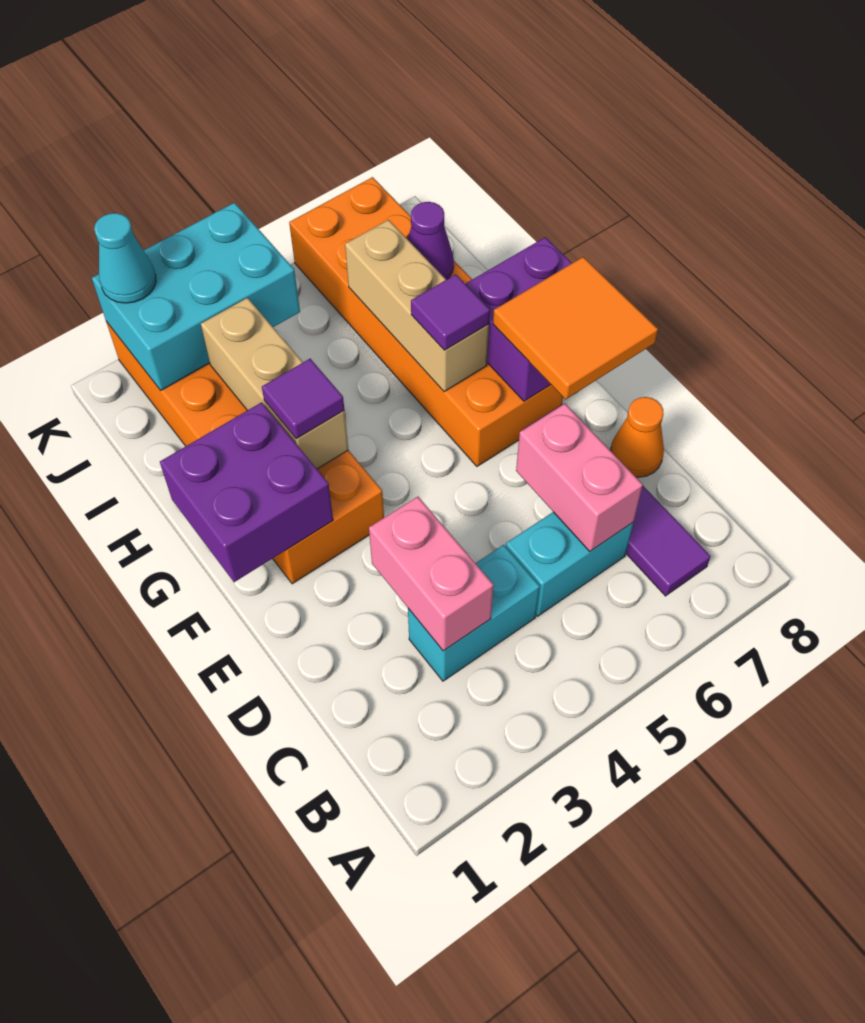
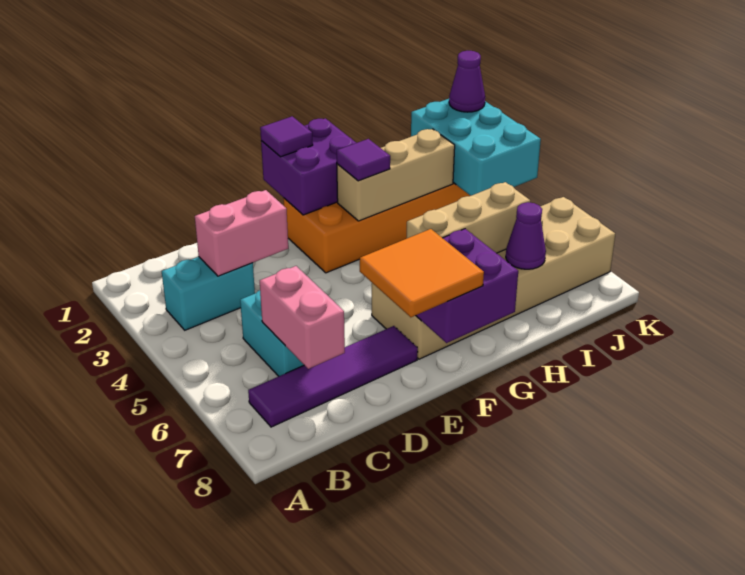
cyan 1x2 brick [408,545,540,681] -> cyan 1x2 brick turned to [162,257,255,330]
pink 1x2 brick [516,404,643,551] -> pink 1x2 brick turned to [260,266,345,369]
orange 1x1 cone [610,397,664,477] -> none
orange 2x6 brick [289,177,563,466] -> tan 2x6 brick [372,197,615,359]
purple 1x1 tile [411,274,490,350] -> purple 1x1 tile moved to [260,116,313,157]
cyan 1x1 cone [94,213,156,303] -> purple 1x1 cone [449,51,485,112]

